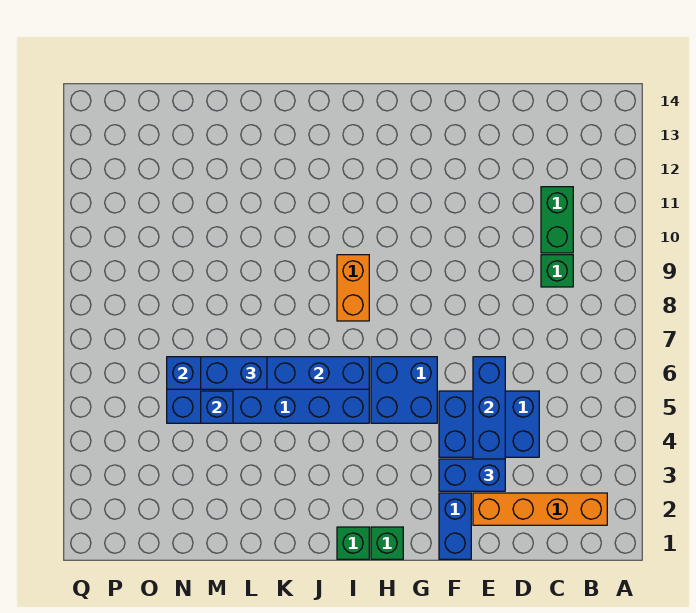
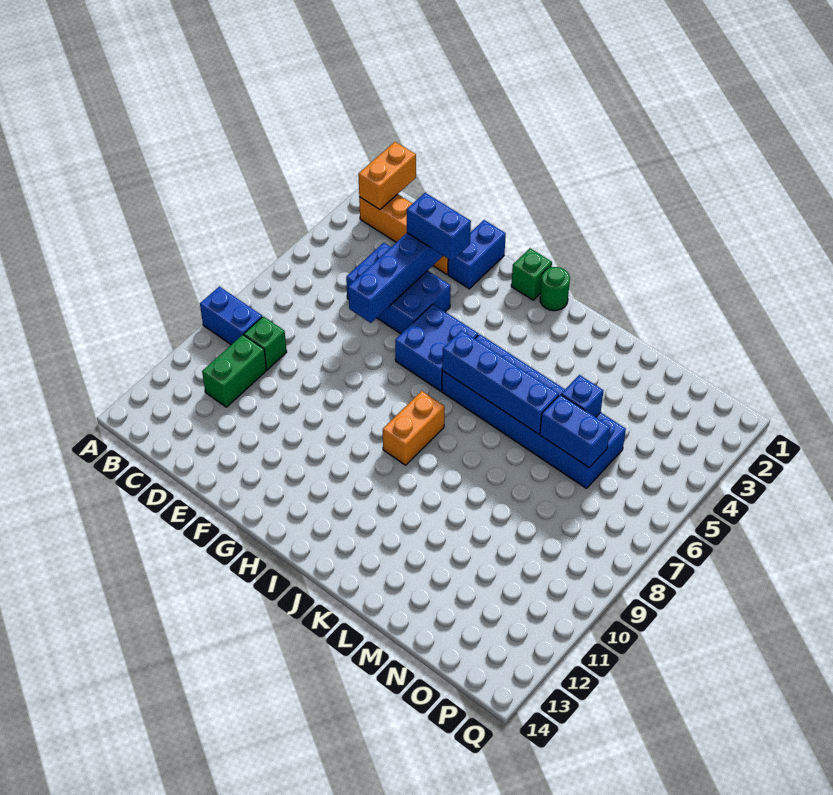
none -> orange 1x2 brick [358,142,416,210]
green 1x1 brick [337,527,369,559] -> green 1x1 round brick [540,267,570,311]
blue 1x2 brick [201,357,267,389] -> blue 1x2 brick moved to [200,286,262,345]

